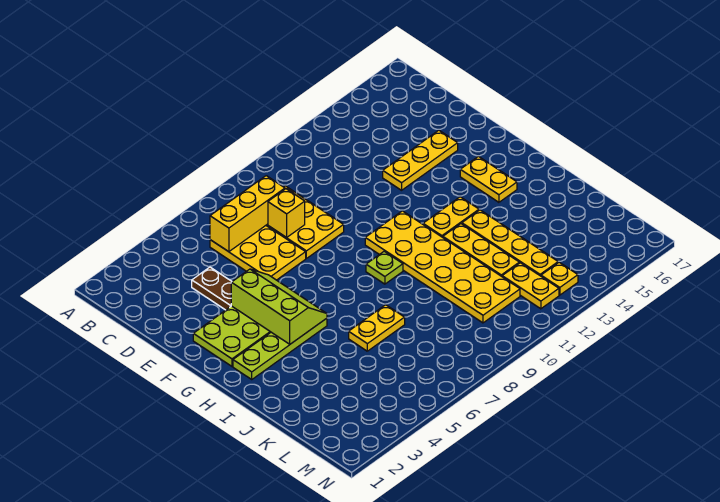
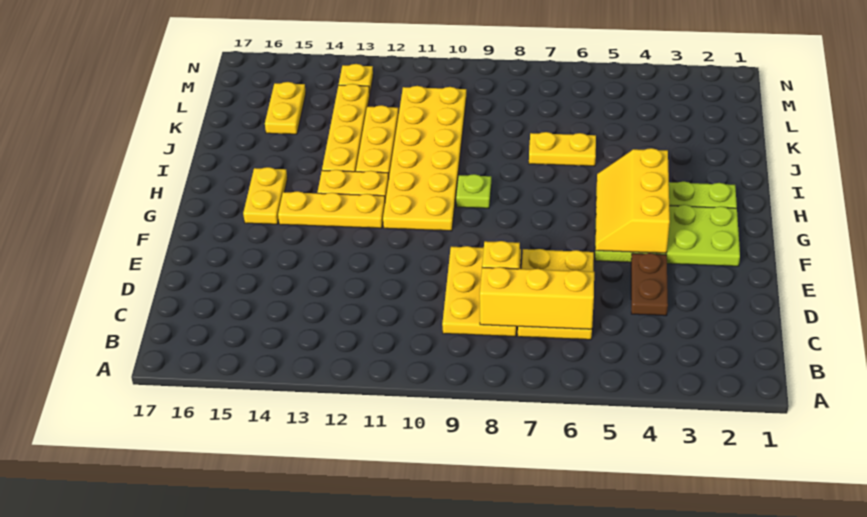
yellow 1x3 plate [383,130,458,190] -> yellow 1x3 plate moved to [278,191,385,228]
lime 2x3 slope [231,269,327,344] -> yellow 2x3 slope [595,148,670,253]
yellow 1x2 plate [502,263,559,309] -> yellow 1x2 plate moved to [265,82,306,134]

